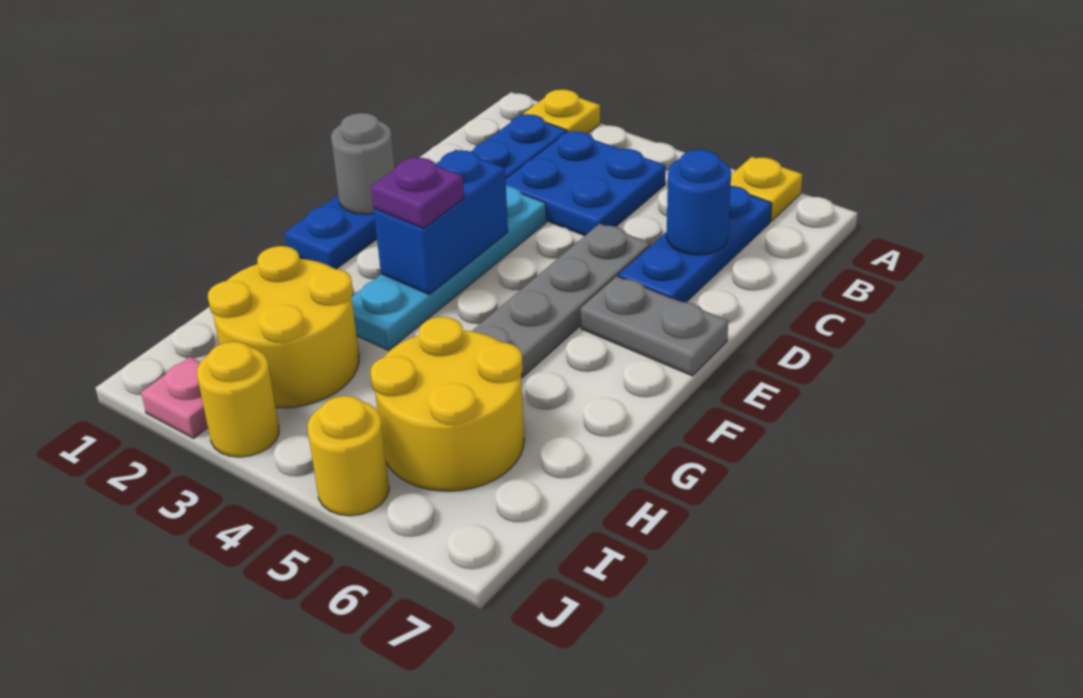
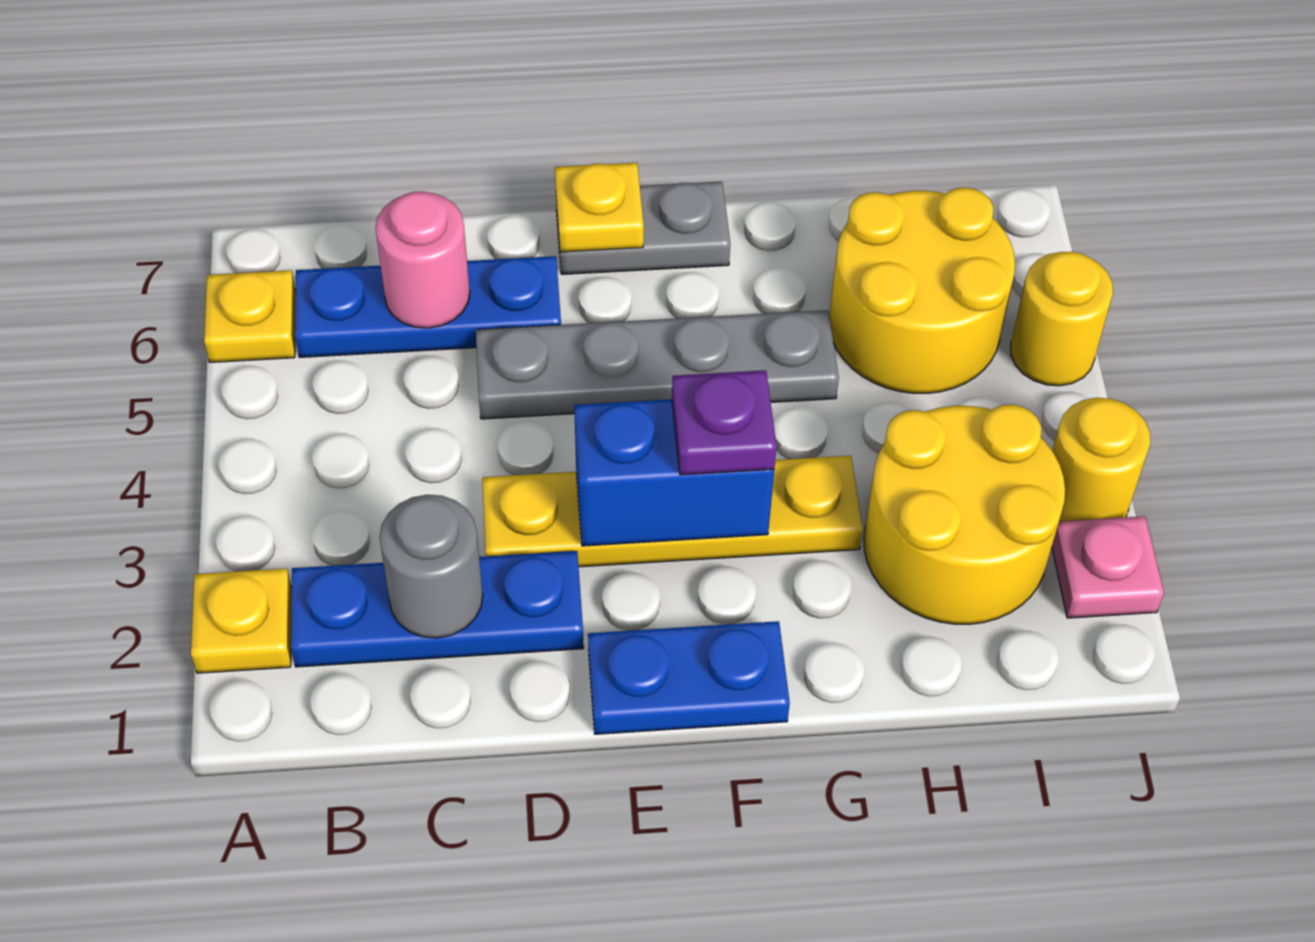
blue 2x2 plate [505,131,666,236] -> none
blue 1x1 round brick [666,150,731,255] -> pink 1x1 round brick [375,191,470,328]
cyan 1x4 plate [352,186,546,350] -> yellow 1x4 plate [482,456,863,567]
grey 1x1 round brick [331,113,395,214] -> grey 1x1 round brick moved to [379,495,483,638]
grey 1x2 plate [581,276,728,376] -> grey 1x2 plate turned to [556,182,730,274]
none -> yellow 1x1 plate [555,163,644,252]

